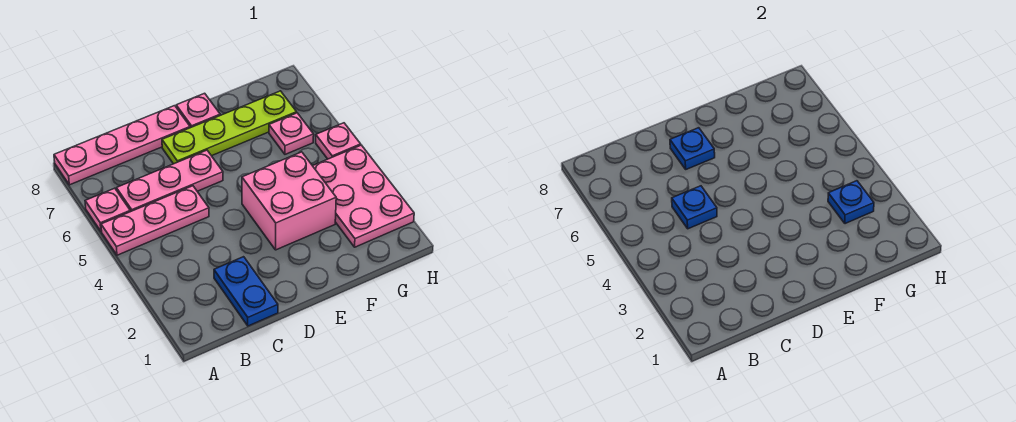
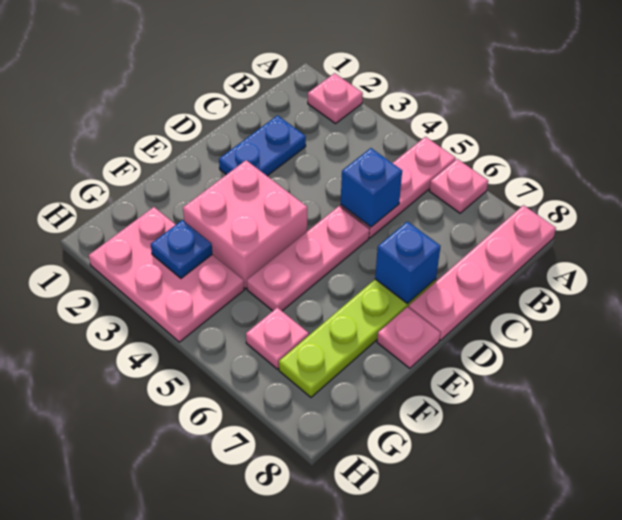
pink 1x3 plate [116,150,223,212] -> pink 1x3 plate moved to [247,206,369,311]
blue 1x2 plate [214,257,278,326] -> blue 1x2 plate turned to [219,115,306,176]
blue 1x1 plate [672,186,717,229] -> blue 1x1 brick [341,148,402,227]
blue 1x1 plate [670,128,715,169] -> blue 1x1 brick [375,222,441,304]
pink 1x1 plate [316,123,361,159] -> pink 1x1 plate moved to [308,73,363,124]

